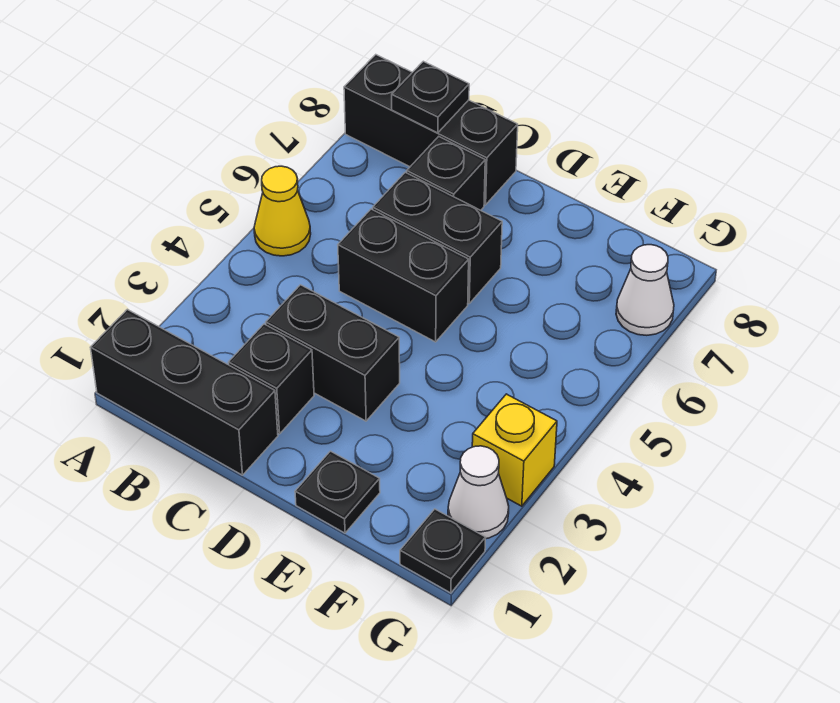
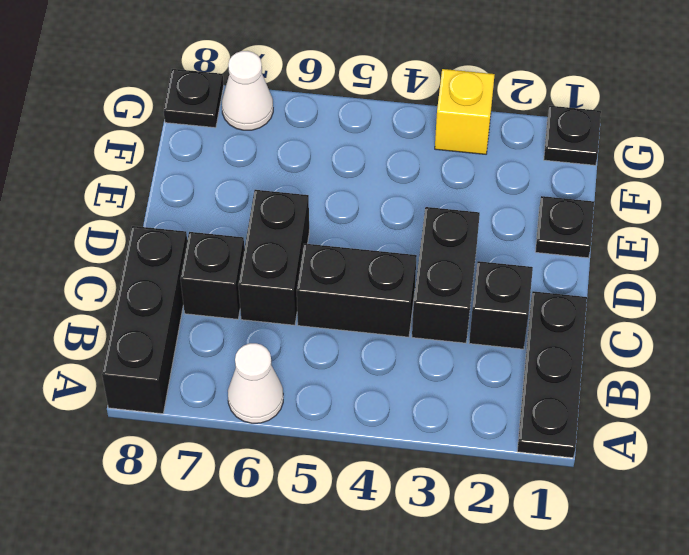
black 1x3 brick [90,309,278,475] -> black 1x3 plate [517,291,587,458]
yellow 1x1 cone [254,166,311,256] -> none
black 1x1 plate [392,61,469,133] -> black 1x1 plate moved to [164,69,224,128]
black 1x2 brick [338,209,469,342] -> black 1x2 brick turned to [297,244,417,337]
white 1x1 cone [448,446,509,539] -> white 1x1 cone moved to [228,343,283,423]

